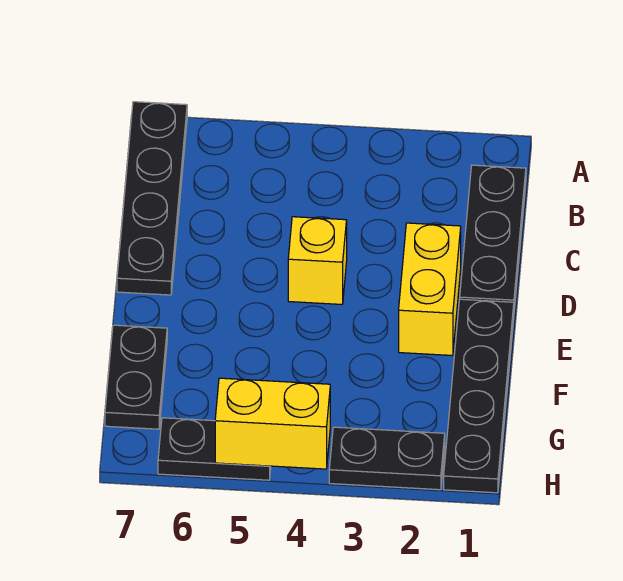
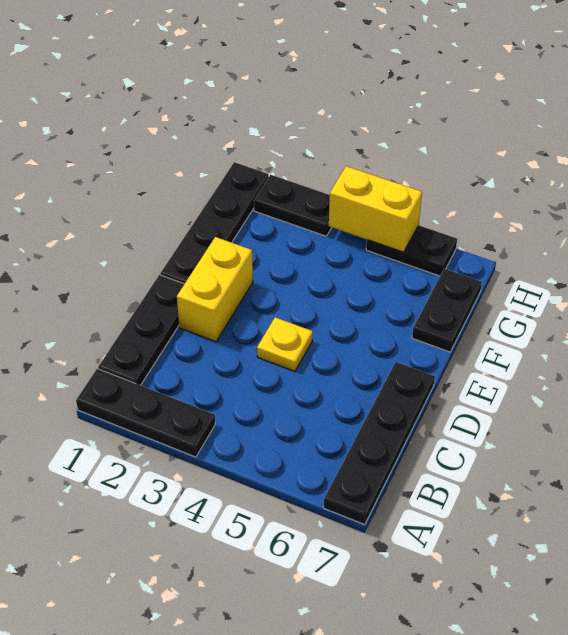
none -> black 1x3 plate [76,369,215,457]
yellow 1x1 brick [288,217,347,304] -> yellow 1x1 plate [257,317,313,371]

